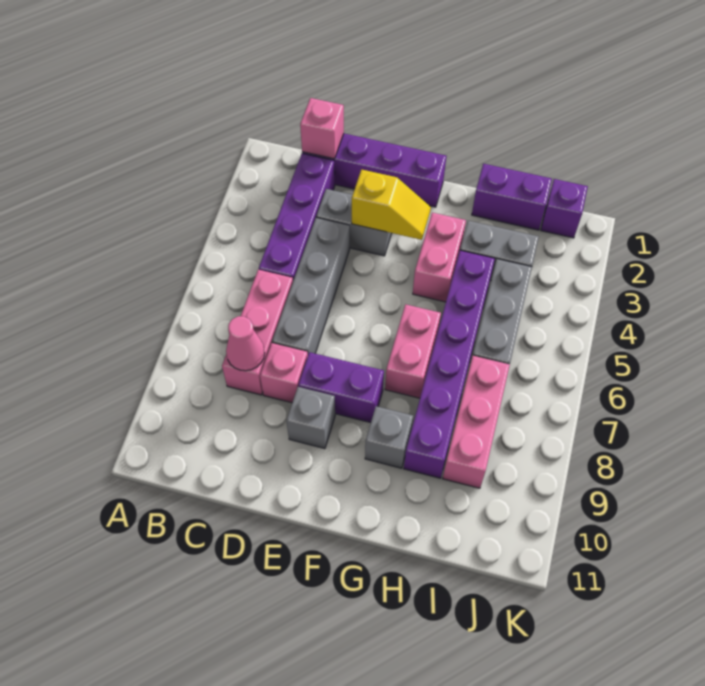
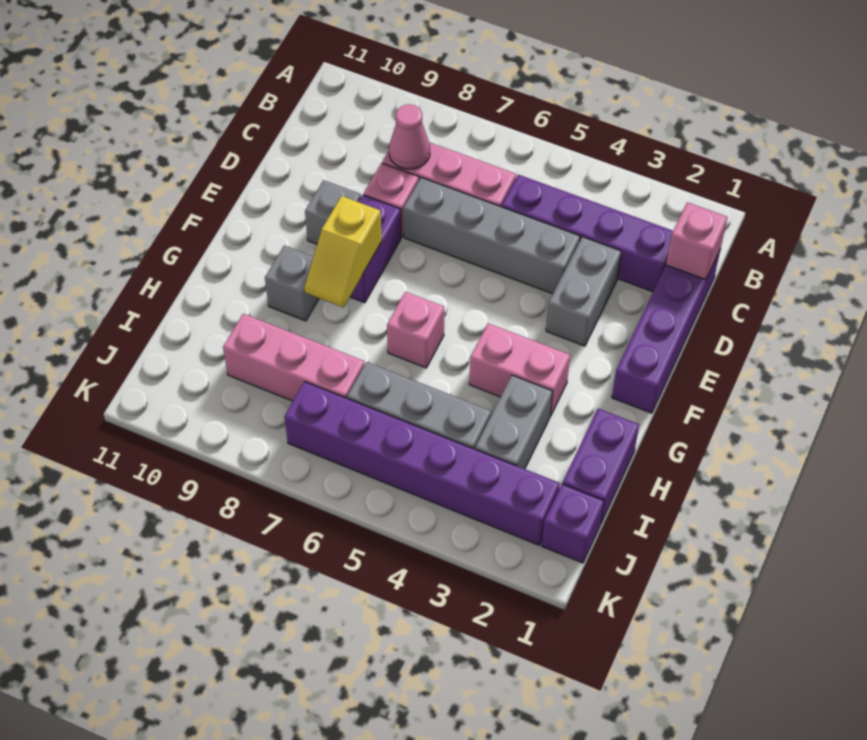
yellow 1x2 slope [352,170,431,240] -> yellow 1x2 slope moved to [305,196,382,307]
pink 1x2 brick [385,304,441,398] -> pink 1x1 brick [387,292,444,368]
purple 1x6 brick [404,250,495,478] -> purple 1x6 brick moved to [284,382,560,545]

